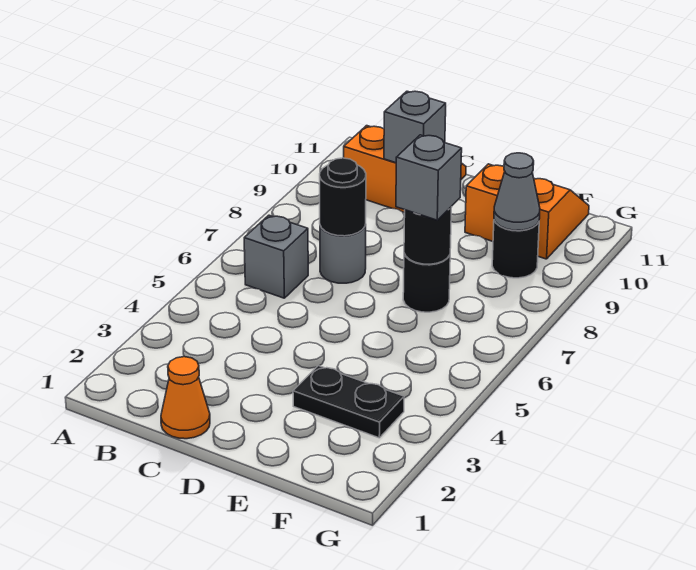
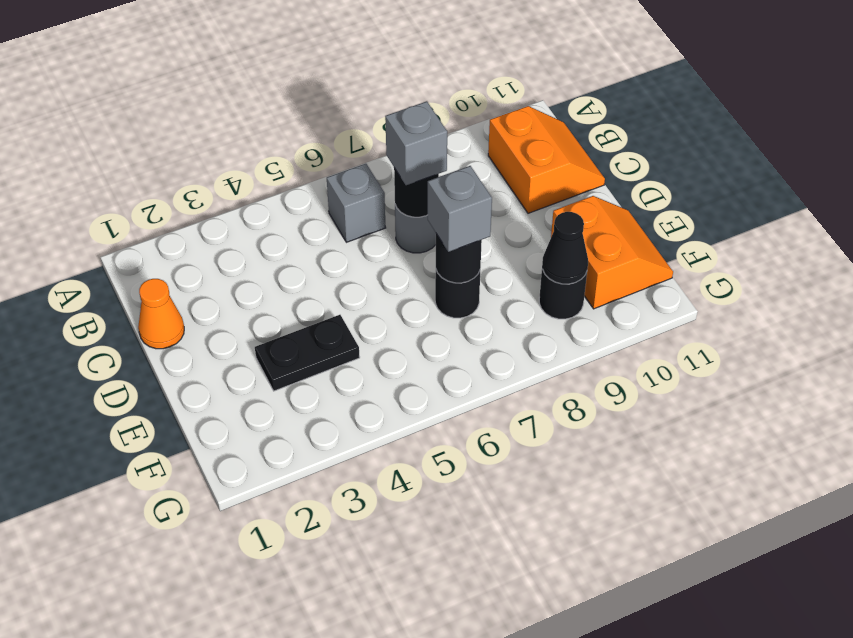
grey 1x1 brick [384,91,446,163] -> grey 1x1 brick moved to [385,101,447,185]
black 1x2 plate [293,366,404,438] -> black 1x2 plate turned to [255,315,360,391]
grey 1x1 cone [494,153,540,230] -> black 1x1 cone [542,212,588,284]

